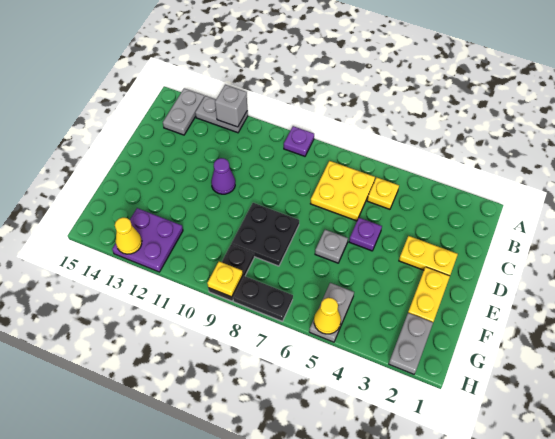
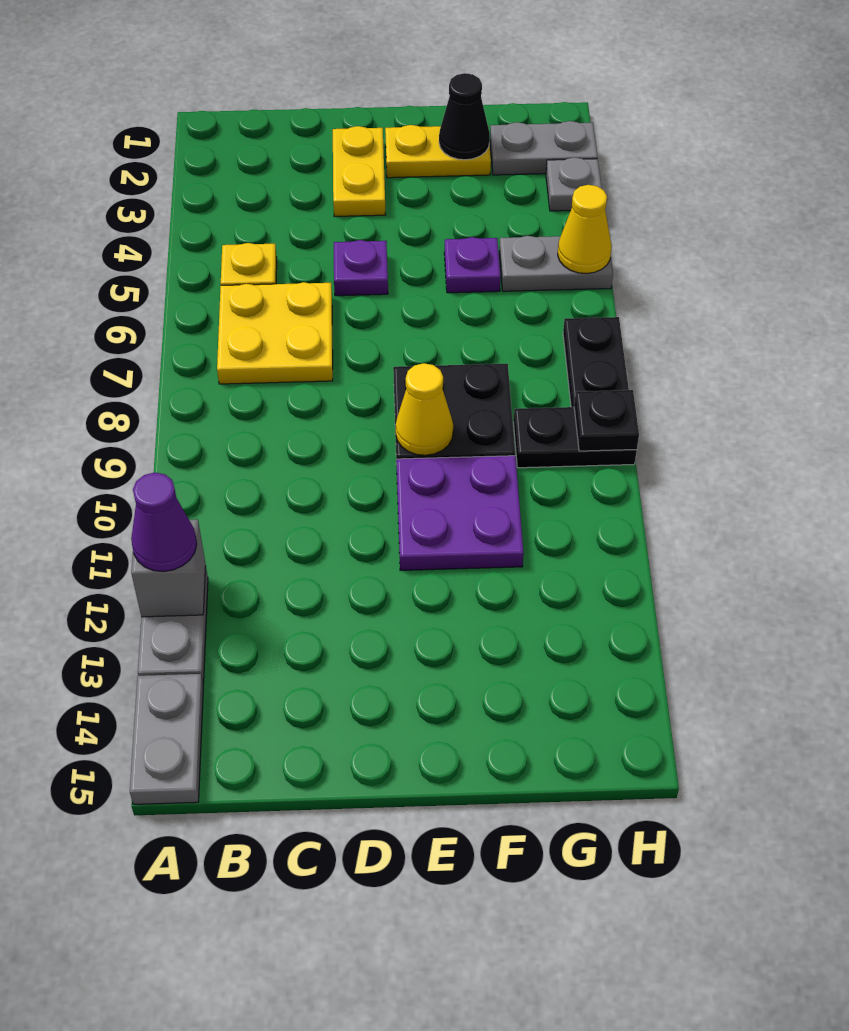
purple 1x1 plate [284,126,314,156] -> purple 1x1 plate moved to [444,237,501,293]
grey 1x2 plate [163,88,204,135] -> grey 1x2 plate turned to [130,674,203,804]
purple 1x1 cone [211,158,235,194] -> purple 1x1 cone moved to [131,473,197,572]
grey 1x1 plate [315,230,348,263] -> grey 1x1 plate moved to [546,157,602,211]
none -> black 1x1 cone [439,73,490,160]
purple 2x2 plate [112,208,183,272] -> purple 2x2 plate moved to [396,456,524,570]
yellow 1x1 plate [207,262,243,297] -> black 1x1 plate [574,390,639,451]
yellow 1x1 cone [115,218,142,254] -> yellow 1x1 cone moved to [395,363,453,455]

